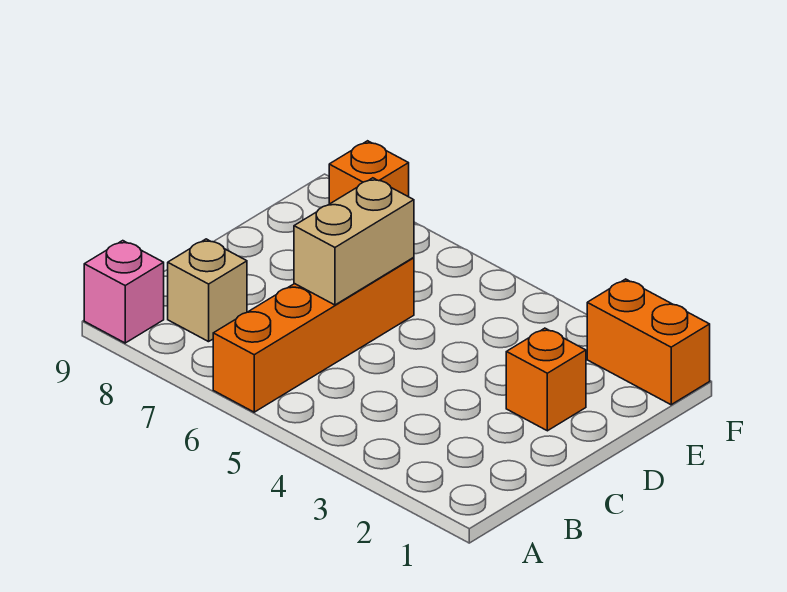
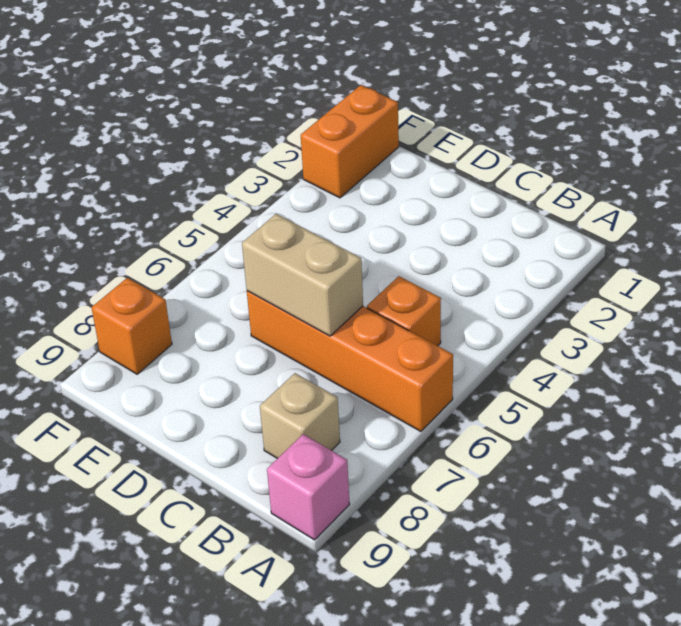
orange 1x1 brick [506,328,586,431] -> orange 1x1 brick moved to [367,276,441,346]

